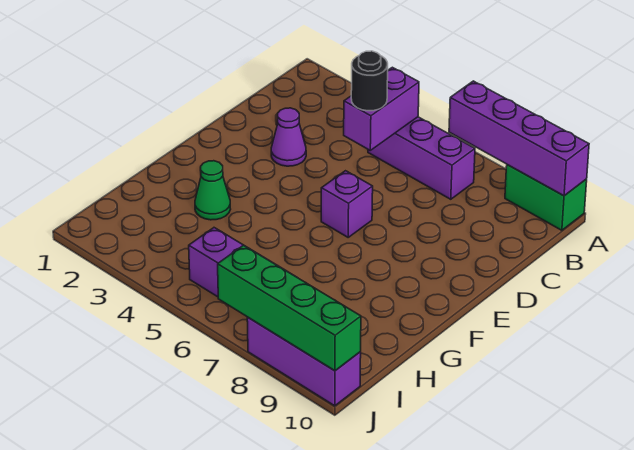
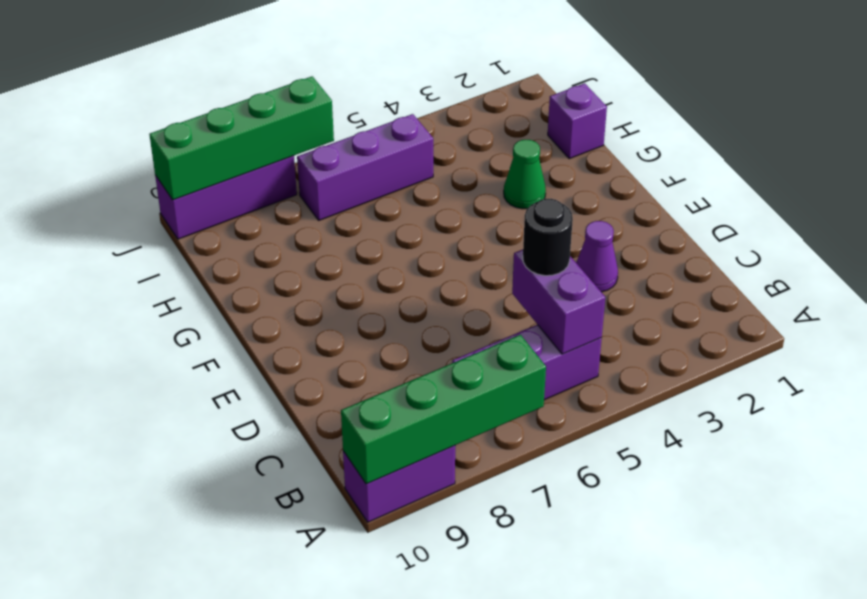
purple 1x4 brick [449,81,589,196] -> green 1x4 brick [341,335,546,484]
green 1x2 brick [505,165,587,230] -> purple 1x2 brick [343,445,455,522]
purple 1x1 brick [321,171,373,237] -> purple 1x1 brick moved to [548,83,607,159]

